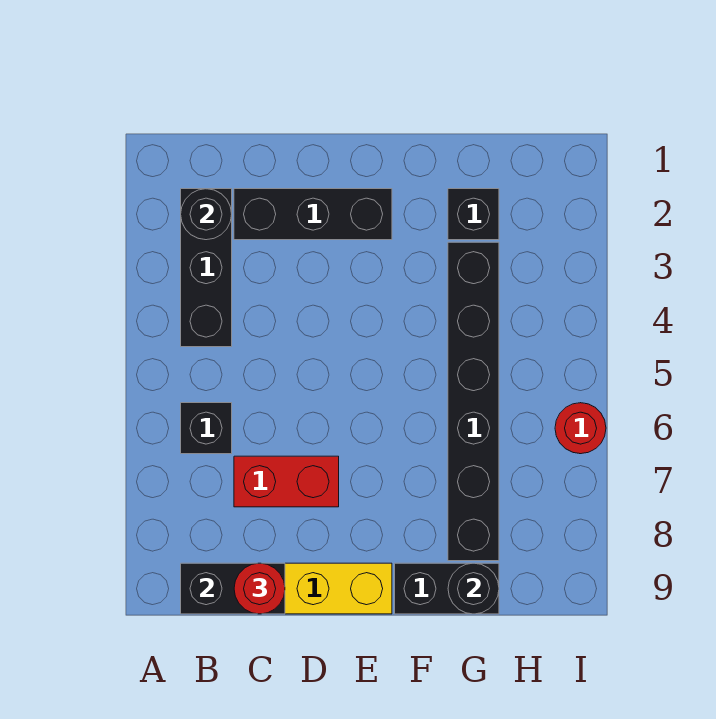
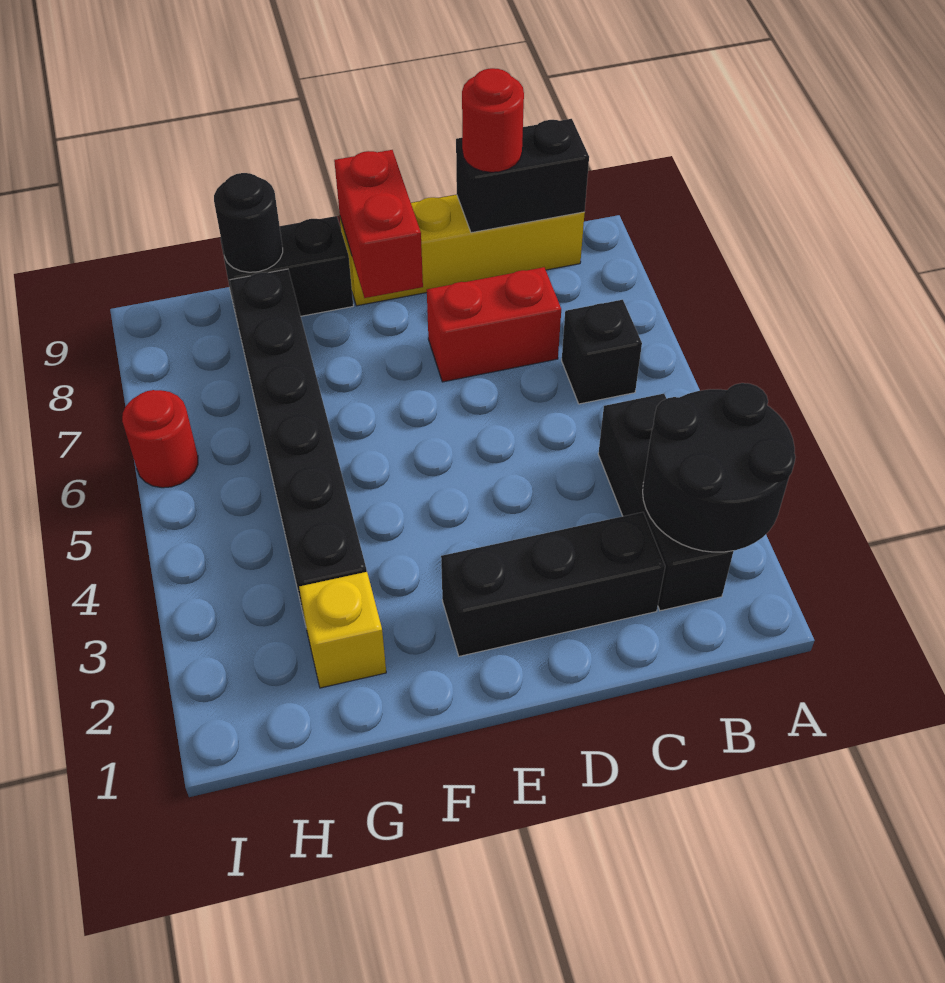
black 1x1 round brick [181,189,232,240] -> black 2x2 round brick [643,383,796,552]
none -> red 1x2 brick [334,150,423,298]
black 1x1 brick [448,189,499,240] -> yellow 1x1 brick [299,572,386,688]

